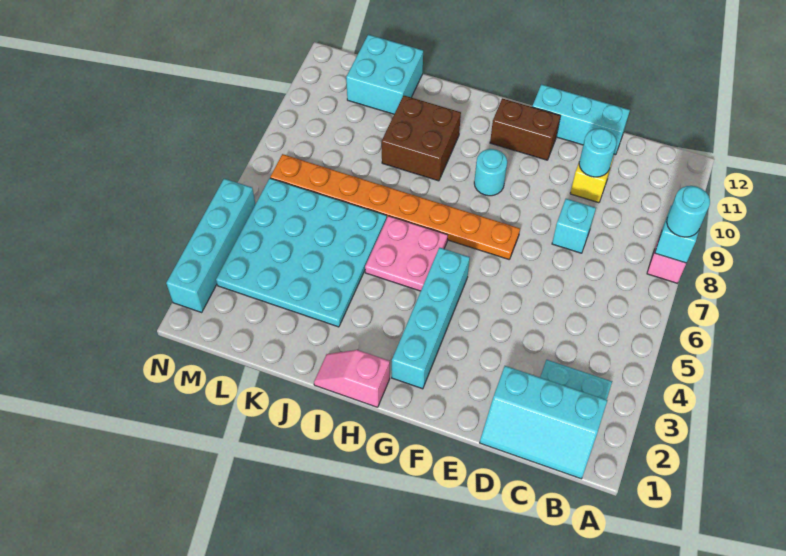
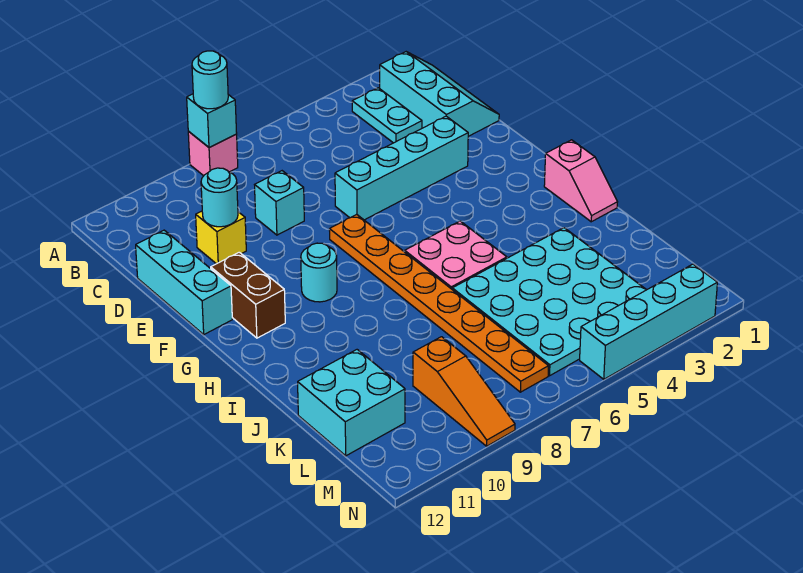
cyan 1x4 brick [392,248,470,389] -> cyan 1x4 brick moved to [335,116,468,220]
brown 2x2 brick [382,95,461,181] -> none
none -> orange 1x3 slope [413,337,515,446]

